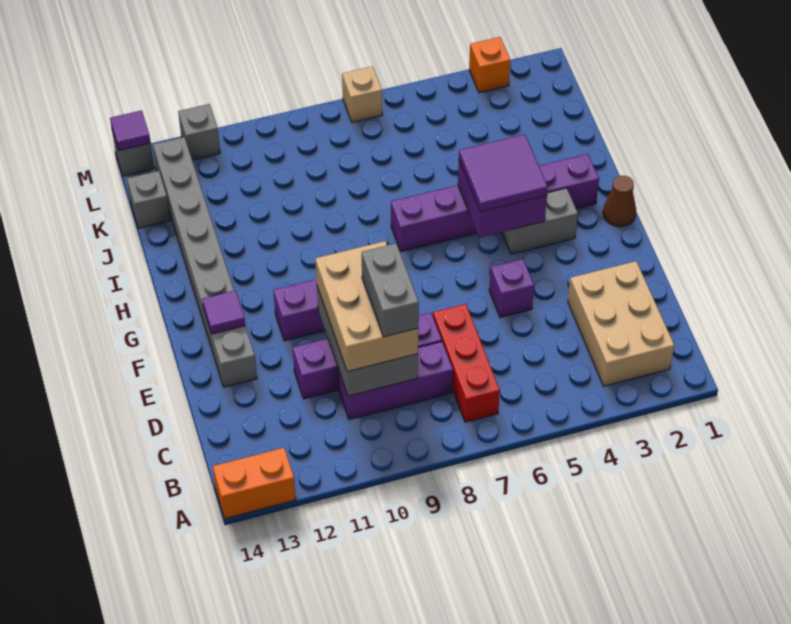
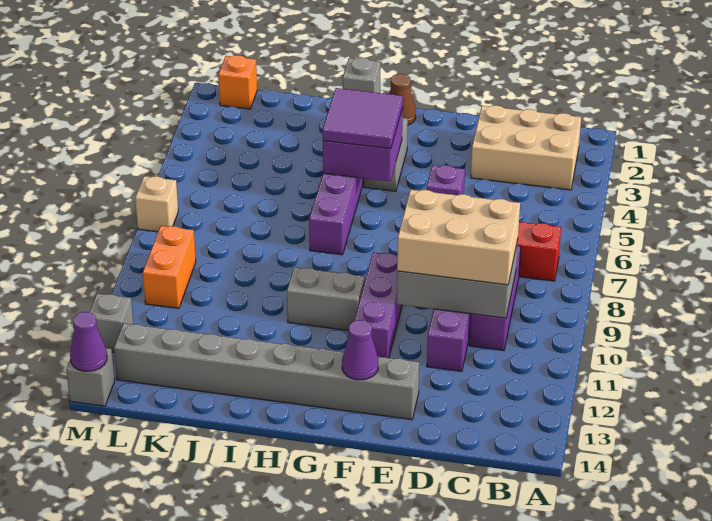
orange 1x2 brick [213,448,296,519] -> orange 1x2 brick moved to [143,226,196,308]
grey 1x2 brick [362,243,419,337] -> grey 1x2 brick moved to [287,267,365,330]
purple 1x1 tile [202,291,245,334] -> purple 1x1 cone [342,320,378,380]
grey 1x1 brick [127,171,170,228] -> grey 1x1 brick moved to [343,58,381,93]
orange 1x1 brick [469,37,510,93] -> orange 1x1 brick moved to [218,55,257,109]
purple 1x1 tile [110,110,151,151] -> purple 1x1 cone [70,312,107,371]

